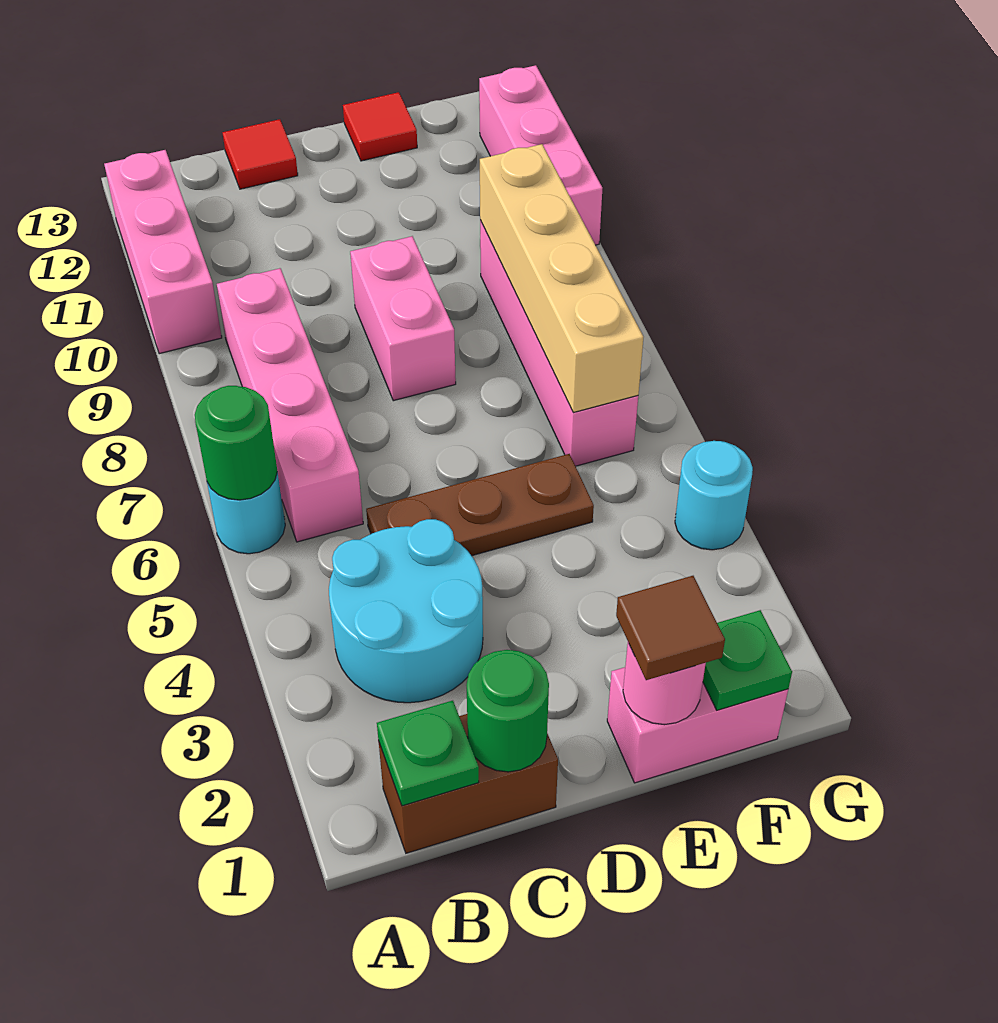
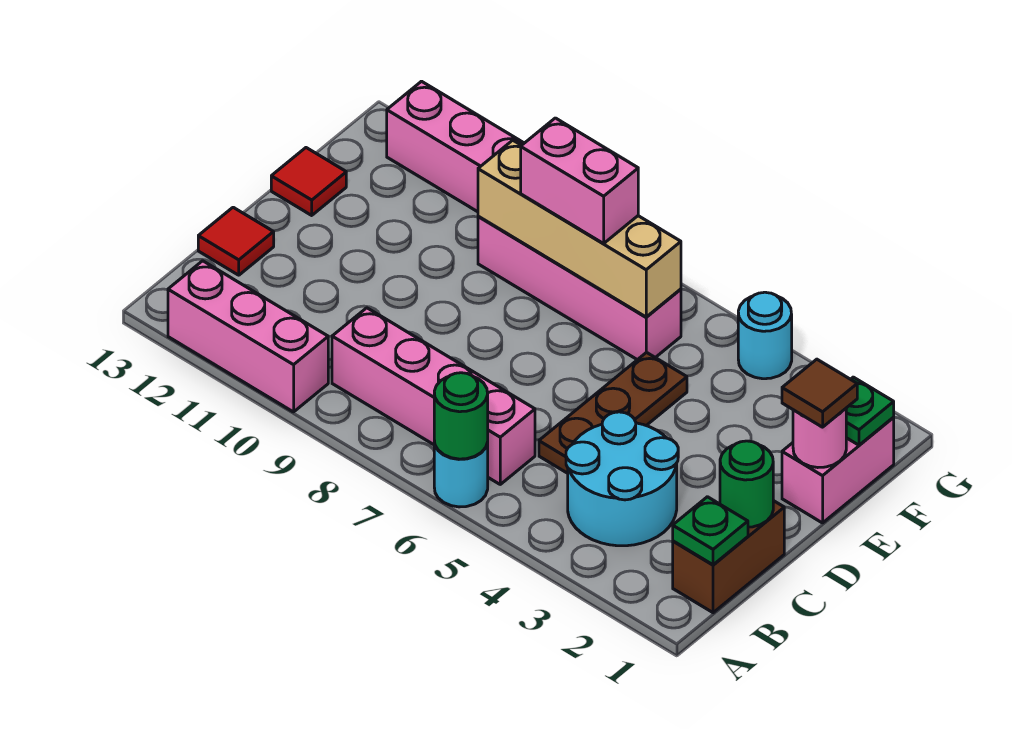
pink 1x2 brick [350,236,456,401] -> pink 1x2 brick moved to [521,118,638,243]

